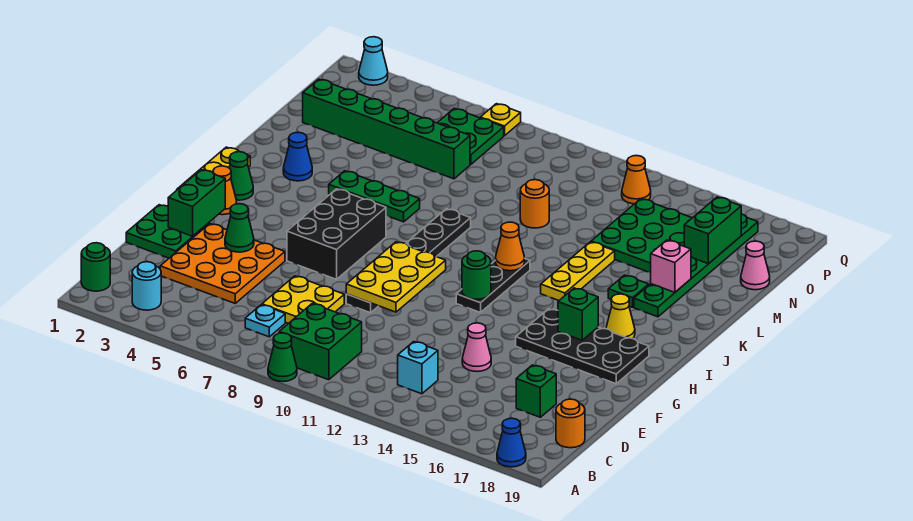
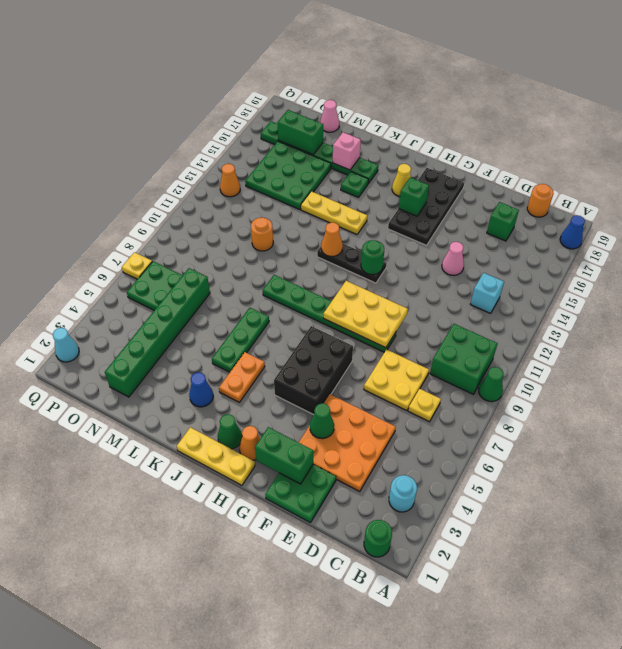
cyan 1x1 plate [245,305,285,337] -> yellow 1x1 plate [408,389,441,422]
black 1x6 plate [346,209,471,313] -> green 1x6 plate [263,275,396,352]
black 2x3 brick [287,189,386,279] -> black 2x3 brick turned to [274,326,353,415]
none -> orange 1x2 plate [219,352,265,402]

